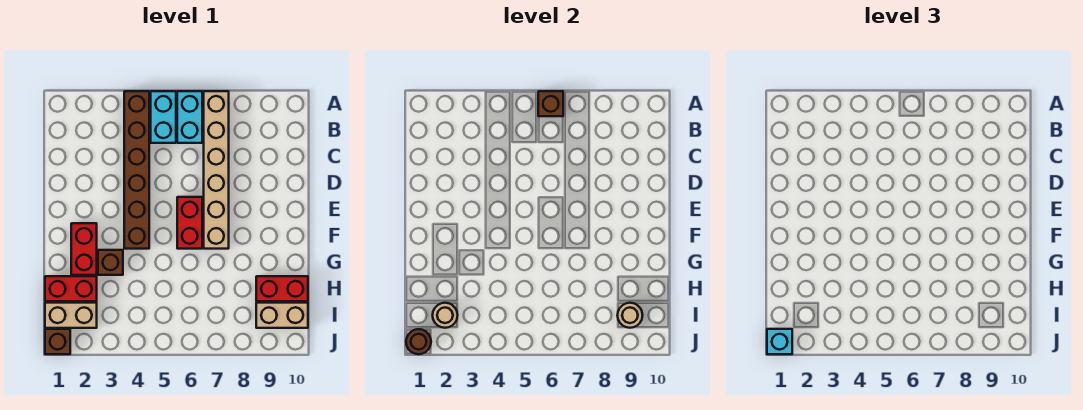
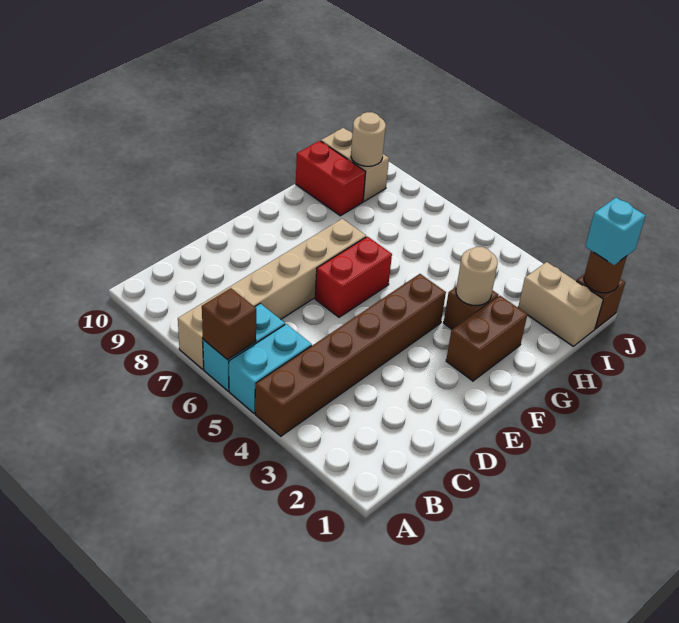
red 1x2 brick [71,223,97,275] -> brown 1x2 brick [446,296,527,381]
red 1x2 brick [45,276,97,301] -> none
tan 1x1 round brick [433,303,458,328] -> tan 1x1 round brick moved to [456,247,498,306]

